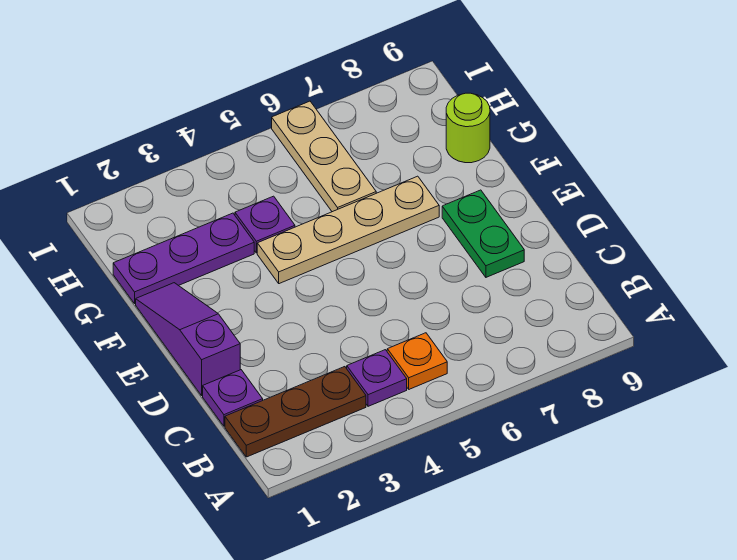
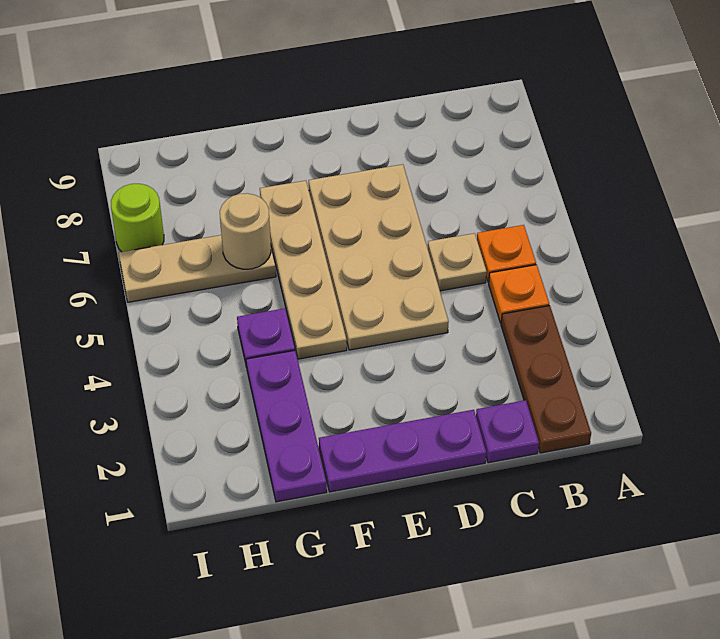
purple 1x1 plate [347,350,407,406] -> orange 1x1 plate [489,265,549,323]
none -> tan 1x1 plate [428,233,487,291]
purple 1x3 slope [136,283,240,395] -> purple 1x3 plate [319,410,486,492]
none -> tan 2x4 plate [309,164,449,350]
green 1x2 plate [442,190,524,277] -> none
none -> tan 1x1 round brick [220,193,271,269]
lime 1x1 round brick [446,93,490,163] -> lime 1x1 round brick moved to [111,184,164,252]

